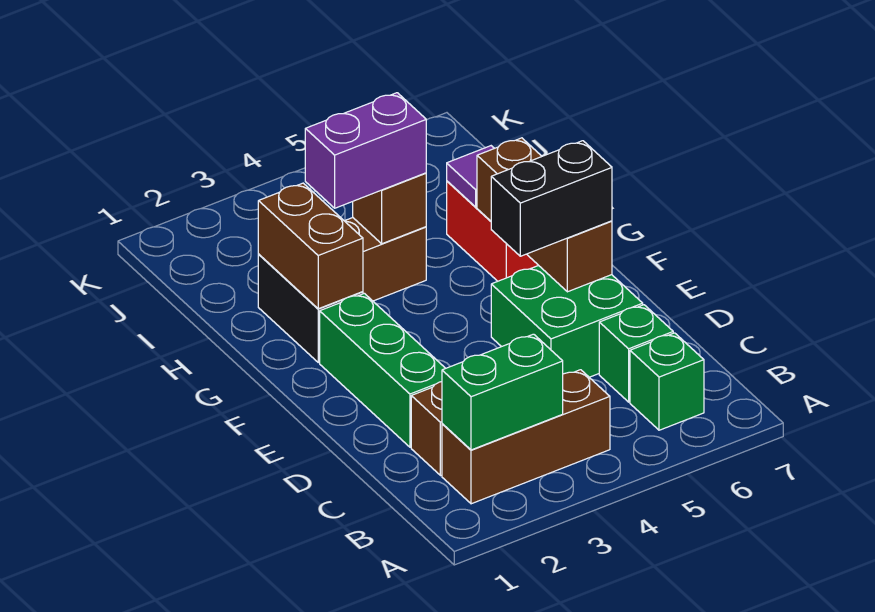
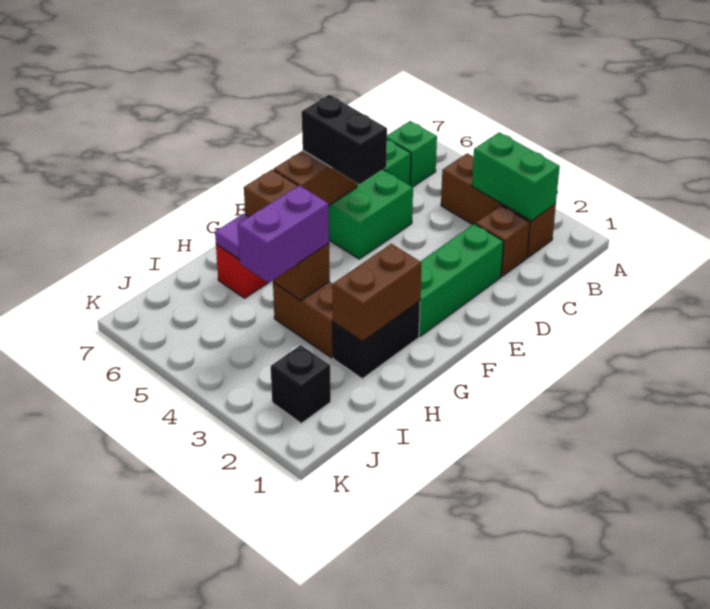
purple 1x2 brick [305,93,426,208] -> purple 1x2 brick turned to [238,185,329,283]
none -> black 1x1 brick [271,345,331,423]

